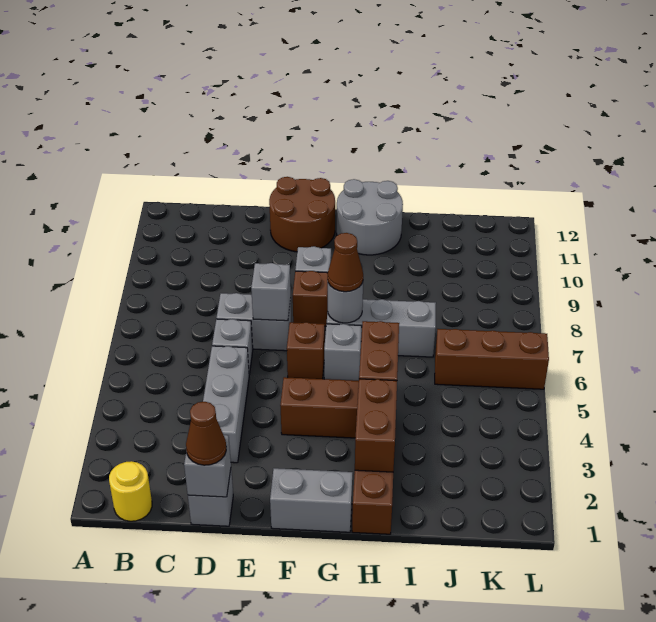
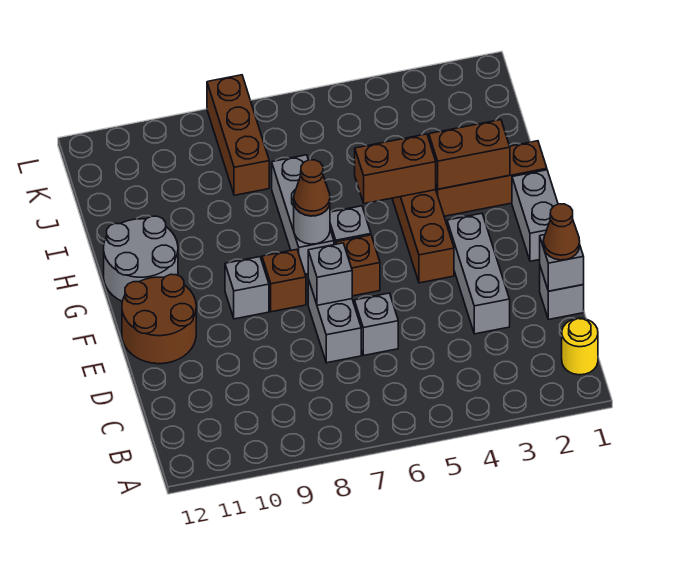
grey 1x3 brick [203,346,249,463] -> grey 1x3 brick turned to [447,213,510,334]
brown 1x3 brick [435,329,549,389] -> brown 1x3 brick moved to [207,75,269,195]

